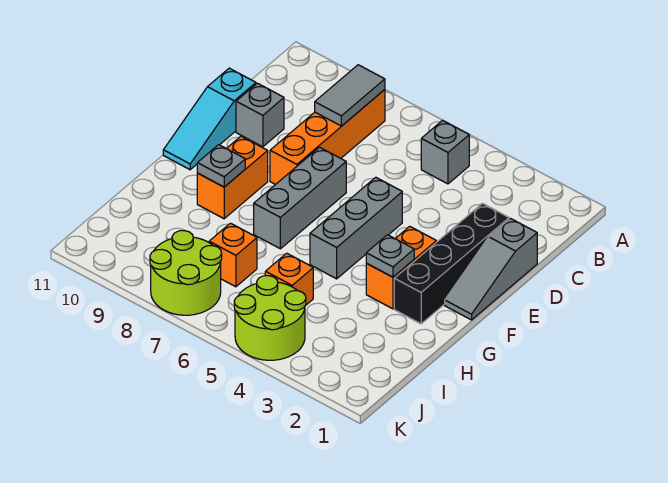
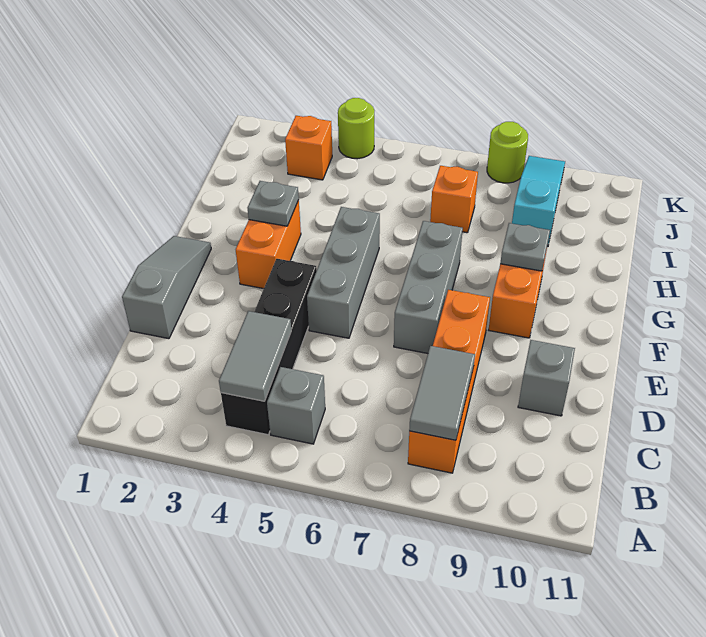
none -> grey 1x2 tile [219,311,291,401]
black 1x4 brick [394,203,509,324] -> black 1x4 brick moved to [221,259,317,435]
cyan 1x3 slope [163,68,256,170] -> cyan 1x3 slope moved to [512,156,565,246]
orange 1x1 brick [265,253,313,305] -> orange 1x1 brick moved to [285,116,332,180]
lime 2x2 round brick [234,276,306,360] -> lime 1x1 round brick [338,98,374,159]
lime 2x2 round brick [150,231,222,315] -> lime 1x1 round brick [487,122,528,183]

